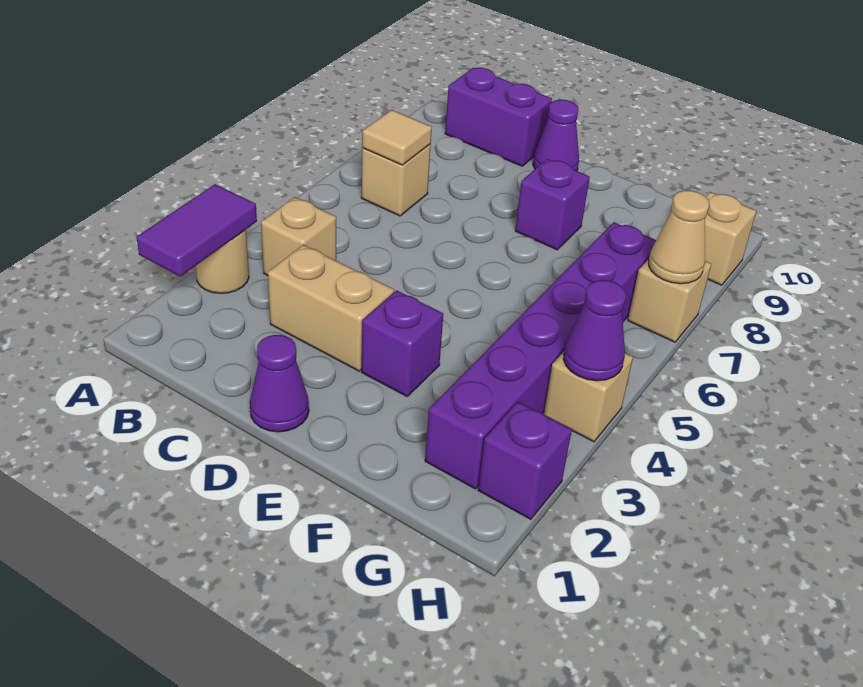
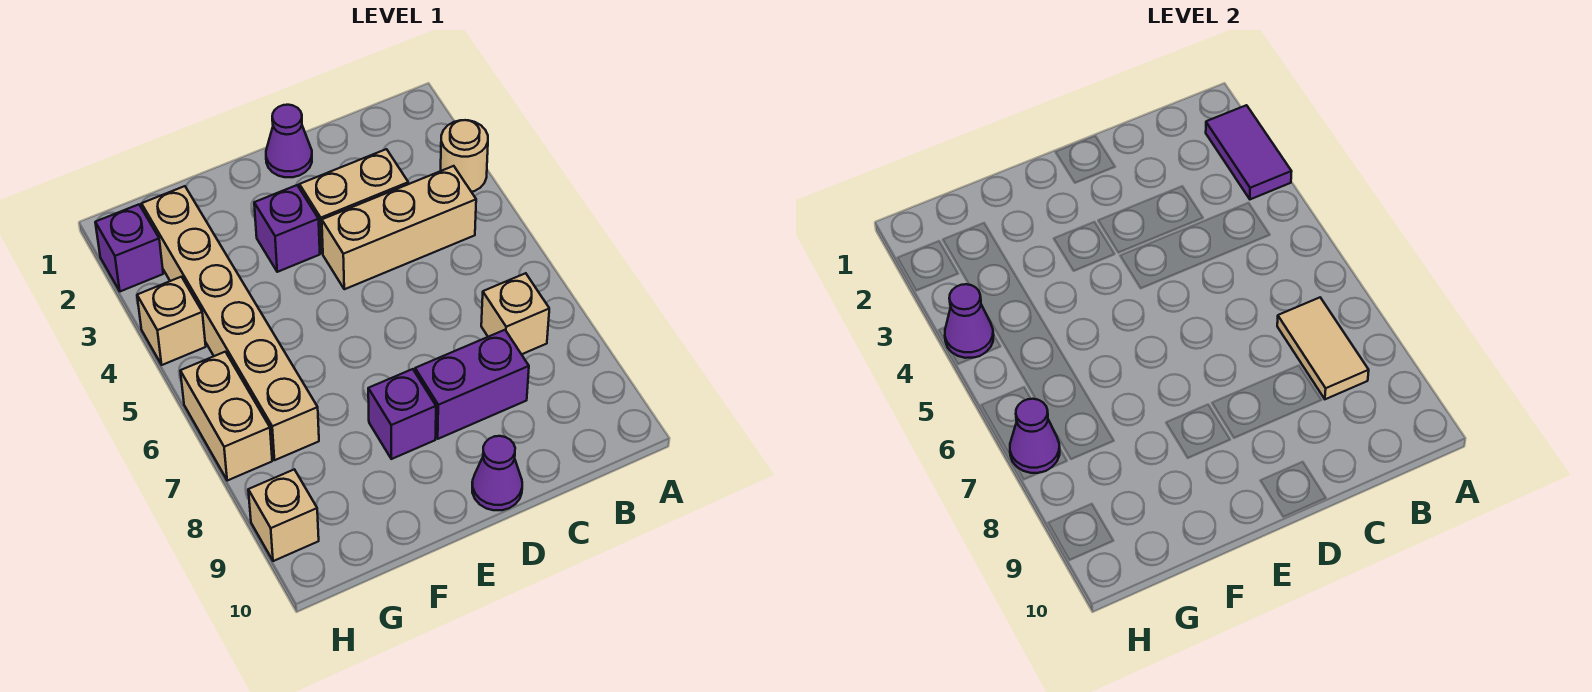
tan 1x1 brick [261,197,336,276] -> tan 1x3 brick [322,166,476,289]
tan 1x1 tile [362,110,432,165] -> tan 1x2 tile [1277,298,1369,399]
purple 1x2 brick [445,68,552,166] -> purple 1x2 brick moved to [415,330,529,439]
purple 1x6 brick [425,222,656,489] -> tan 1x6 brick [142,186,319,460]
tan 1x1 brick [628,259,711,342] -> tan 1x2 brick [180,352,272,481]
tan 1x1 cone [649,191,709,284] -> purple 1x1 cone [1010,399,1060,473]

